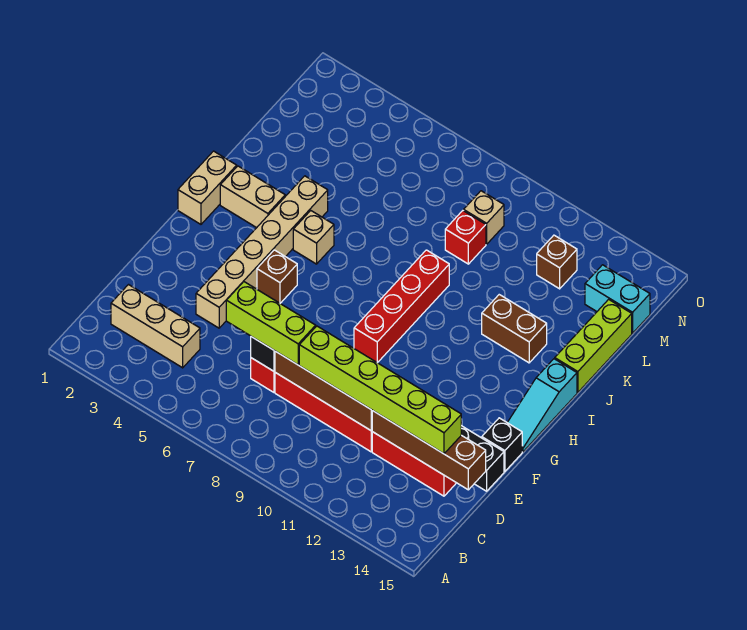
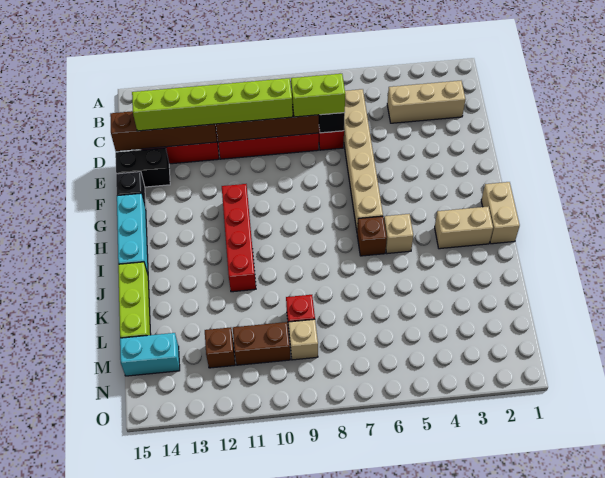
lime 1x3 brick [226,282,316,365] -> lime 1x2 brick [291,74,345,117]
tan 1x6 brick [196,176,328,328] -> tan 1x6 brick moved to [344,89,383,230]
brown 1x1 brick [257,250,297,303] -> brown 1x1 brick moved to [357,216,387,256]
red 1x4 brick [354,250,449,363] -> red 1x4 brick moved to [222,184,256,292]
cyan 1x3 slope [507,359,577,452] -> cyan 1x3 brick [117,193,148,274]
brown 1x2 brick [482,295,547,363] -> brown 1x2 brick moved to [233,322,290,365]

